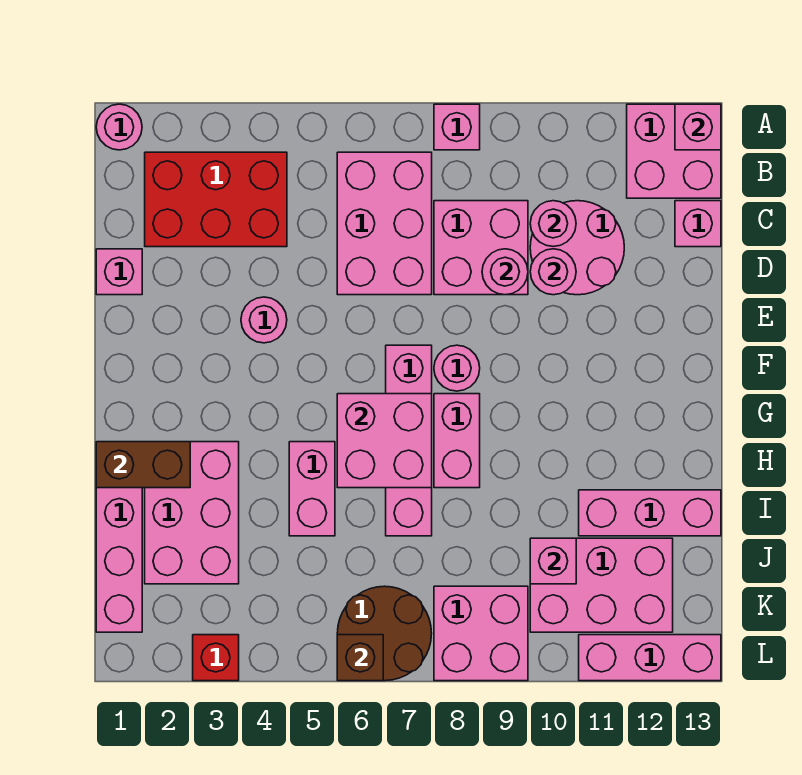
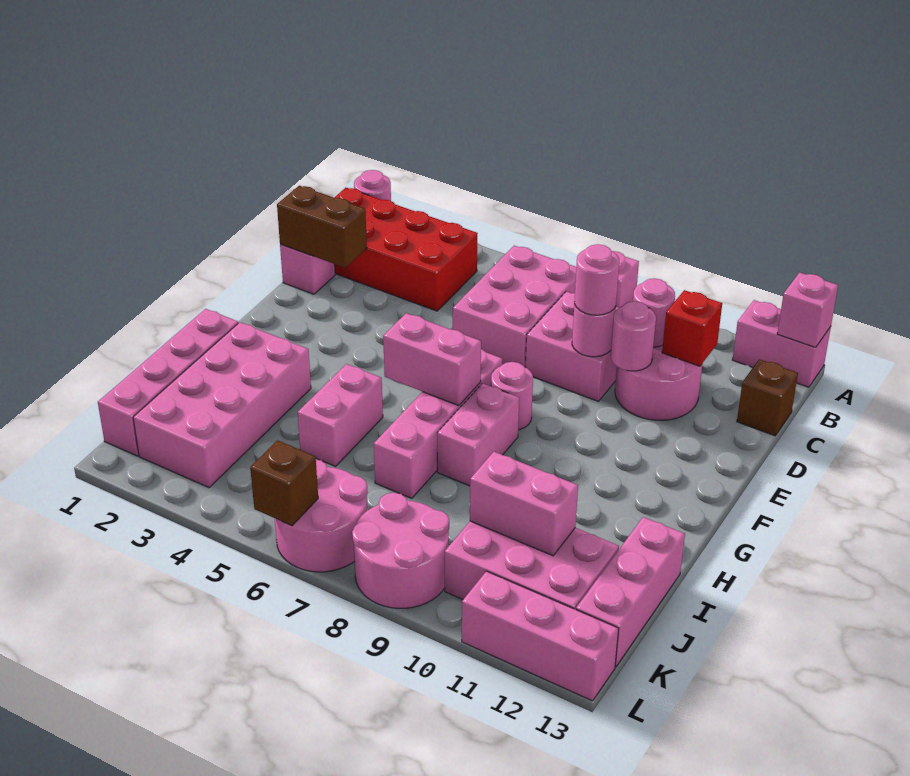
pink 2x2 brick [627,104,721,198] -> pink 1x2 brick [732,300,831,387]
red 2x3 brick [145,152,287,247] -> red 2x4 brick [334,188,478,311]
pink 1x1 brick [675,201,721,247] -> brown 1x1 brick [737,359,798,436]
pink 1x1 round brick [241,297,287,343] -> pink 1x1 round brick moved to [574,244,619,315]
pink 2x2 brick [337,394,432,488] -> pink 1x2 brick [383,313,481,406]
brown 1x2 brick [96,442,190,488] -> brown 1x2 brick moved to [277,186,367,268]
pink 2x3 brick [145,442,239,584] -> pink 2x4 brick [133,322,311,488]
pink 1x3 brick [579,490,721,536] -> pink 1x3 brick turned to [576,517,685,667]
pink 1x1 brick [530,538,576,584] -> pink 1x2 brick [470,452,578,556]
brown 2x2 round brick [337,586,432,681] -> pink 2x2 round brick [275,459,368,572]
pink 2x2 brick [434,586,528,681] -> pink 2x2 round brick [352,493,449,608]
red 1x1 brick [193,635,239,681] -> red 1x1 brick moved to [662,290,722,366]

